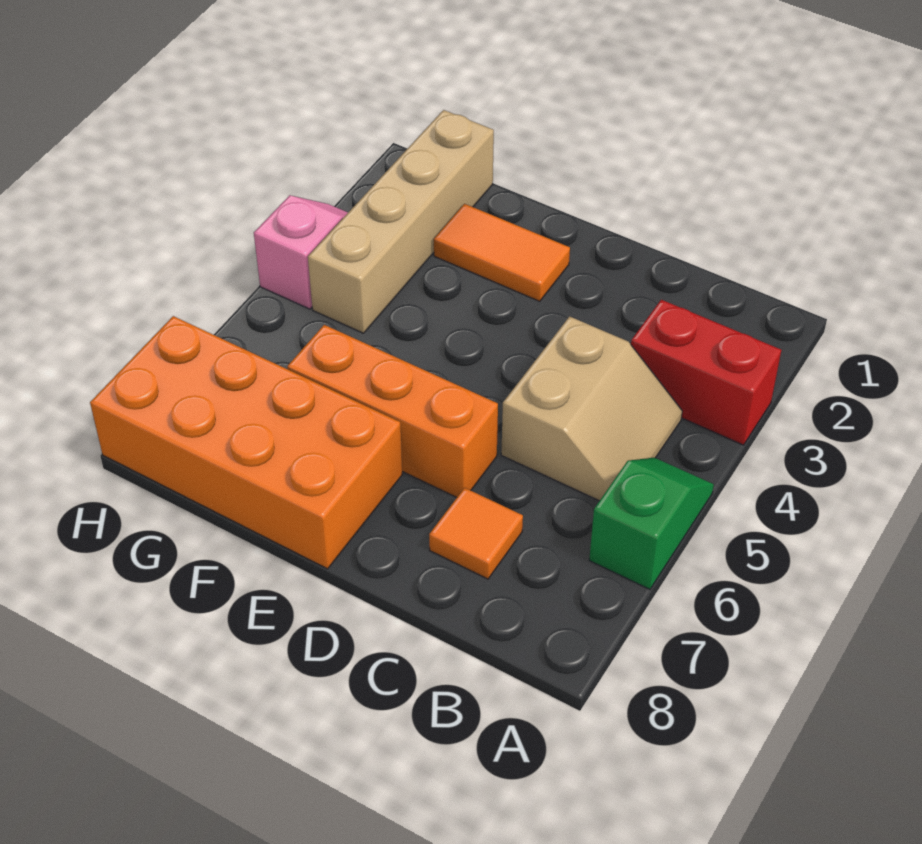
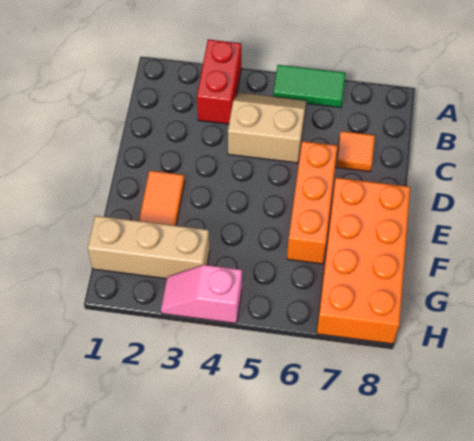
green 1x2 slope [589,458,714,589] -> green 1x2 tile [273,65,346,108]
tan 1x4 brick [308,110,494,333] -> tan 1x3 brick [88,216,210,279]

